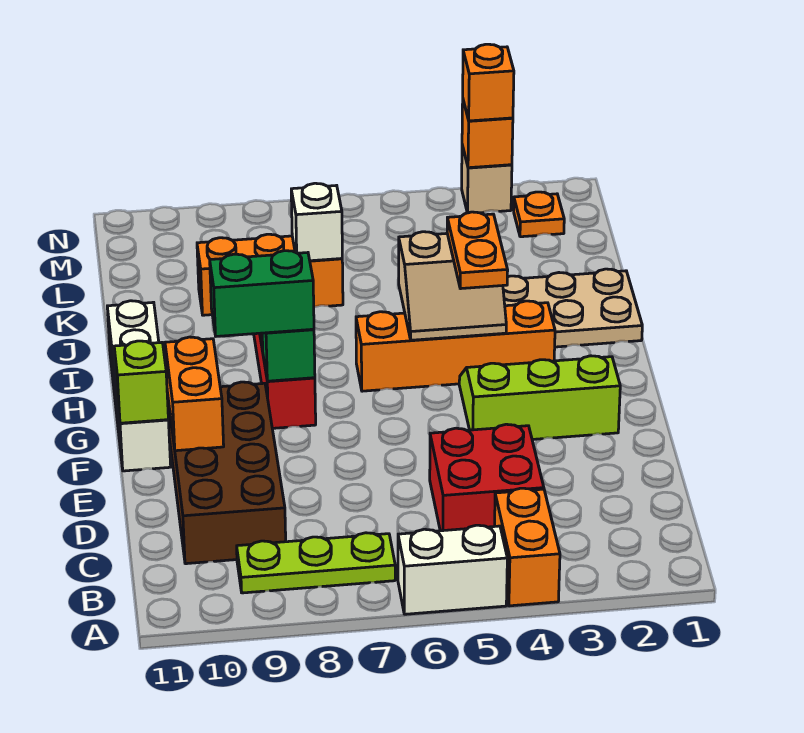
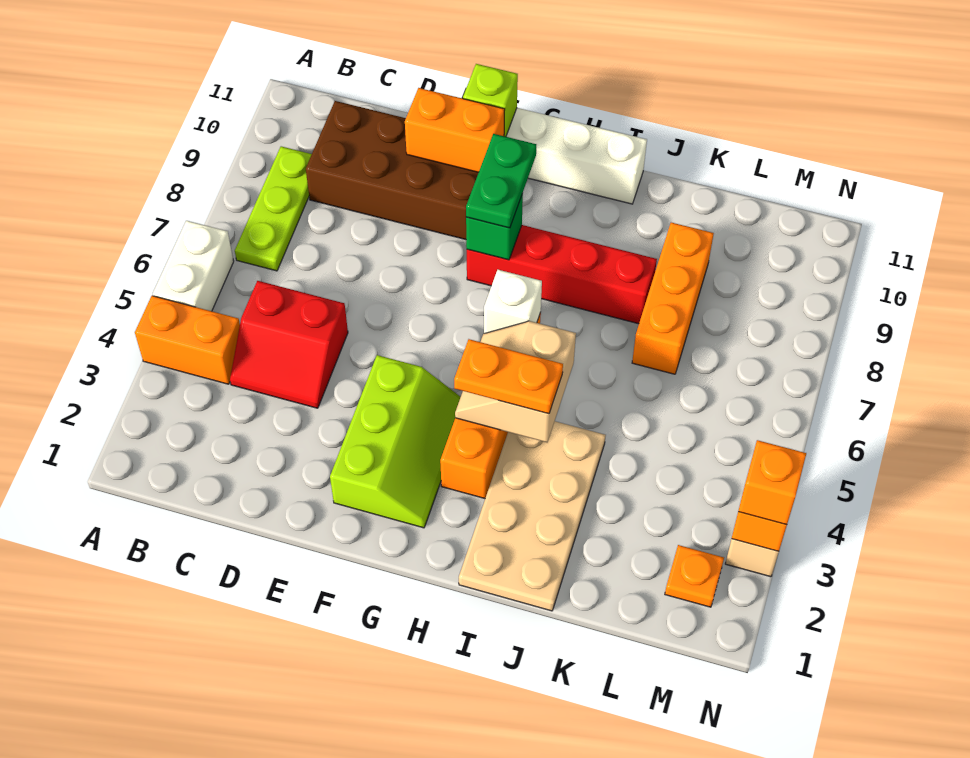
red 2x2 brick [430,424,544,531] -> red 2x2 slope [230,281,348,408]
green 1x2 brick [210,251,314,336] -> green 1x2 plate [466,134,536,228]
white 1x1 brick [291,183,342,261] -> white 1x1 brick moved to [484,270,542,333]

